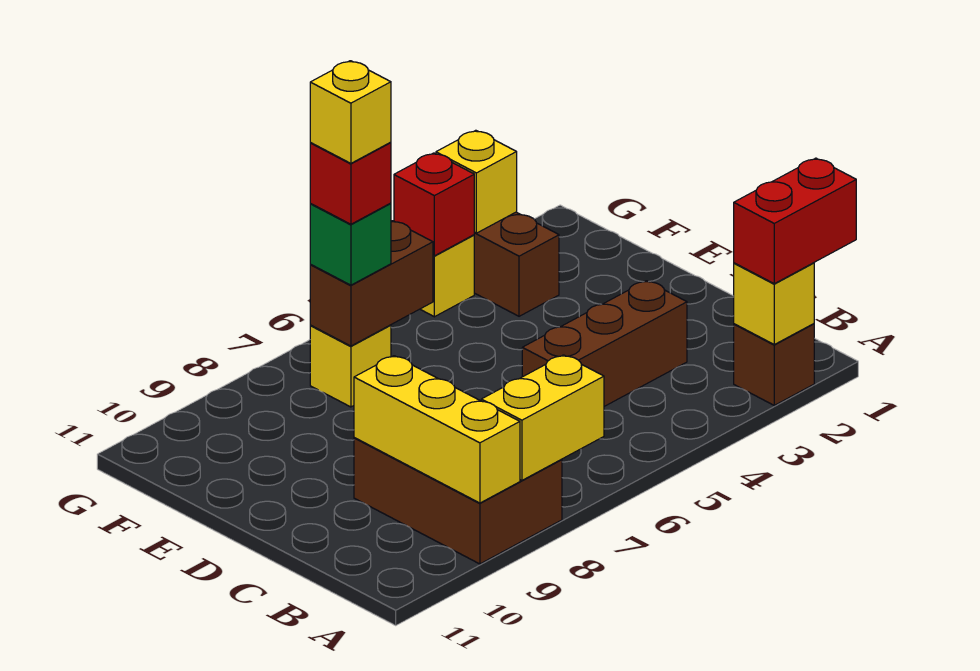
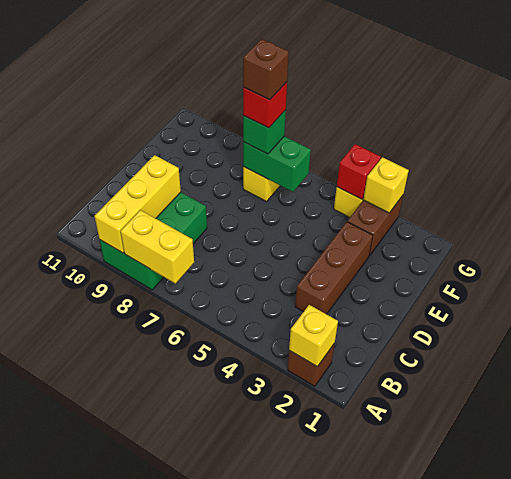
red 1x2 brick [734,158,856,284] -> none
brown 2x3 brick [354,438,562,564] -> green 2x3 brick [100,192,207,290]
brown 1x3 brick [522,281,687,406] -> brown 1x3 brick turned to [295,222,373,314]
brown 1x2 brick [310,221,433,346] -> green 1x2 brick [243,136,311,192]
yellow 1x1 brick [310,61,391,163] -> brown 1x1 brick [243,39,289,100]

